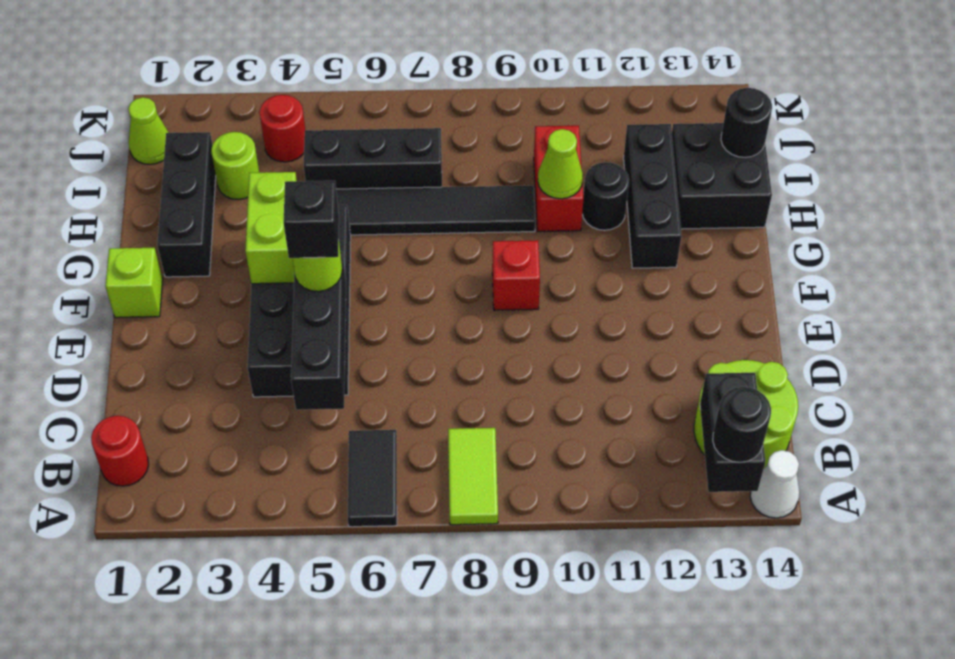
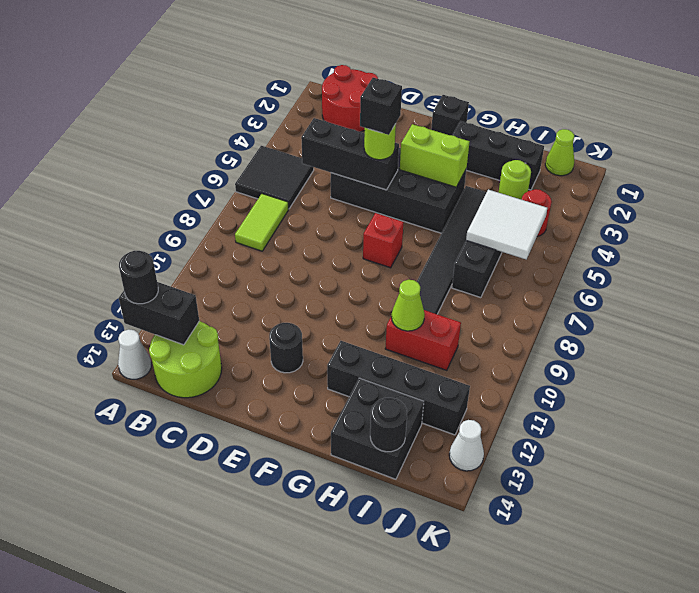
black 1x2 tile [348,430,397,527] -> black 2x2 tile [235,146,314,209]
lime 1x2 tile [448,428,498,525] -> lime 1x2 tile turned to [235,194,289,251]
red 1x1 round brick [91,416,149,486] -> red 2x2 round brick [322,65,378,132]
lime 1x1 brick [105,248,163,317] -> black 1x1 brick [431,95,469,135]
red 1x1 brick [492,240,540,310] -> red 1x1 brick moved to [363,213,403,268]
black 1x3 brick [624,124,681,268] -> black 1x4 brick [327,341,470,435]
black 1x1 round brick [582,162,629,230] -> black 1x1 round brick moved to [269,323,303,373]
none -> white 2x2 tile [466,189,547,259]
none -> white 1x1 cone [449,420,484,471]

